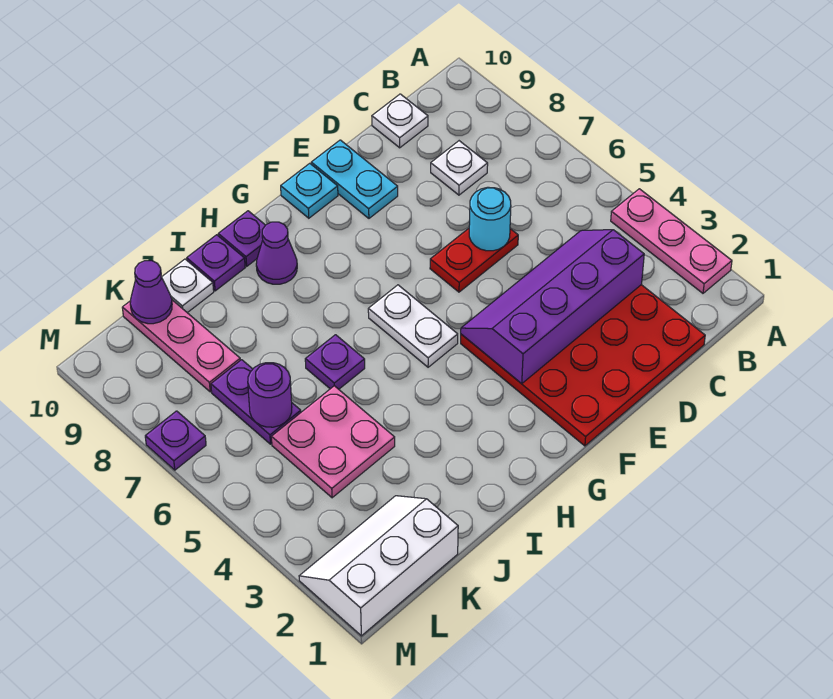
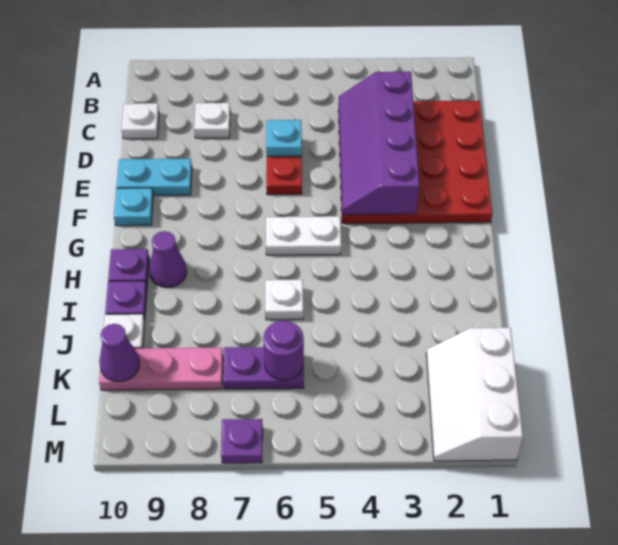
pink 1x3 plate [611,189,732,293] -> none
cyan 1x1 round brick [469,187,511,251] -> cyan 1x1 plate [266,120,302,156]
purple 1x1 plate [305,335,365,389] -> white 1x1 plate [265,280,303,320]
pink 2x2 plate [272,386,395,498] -> none

